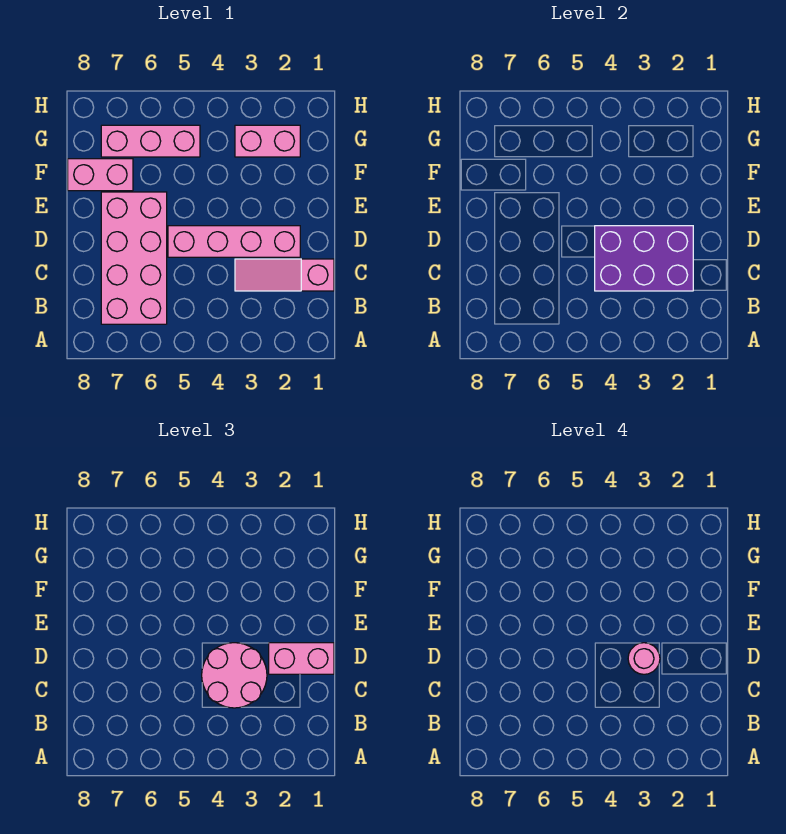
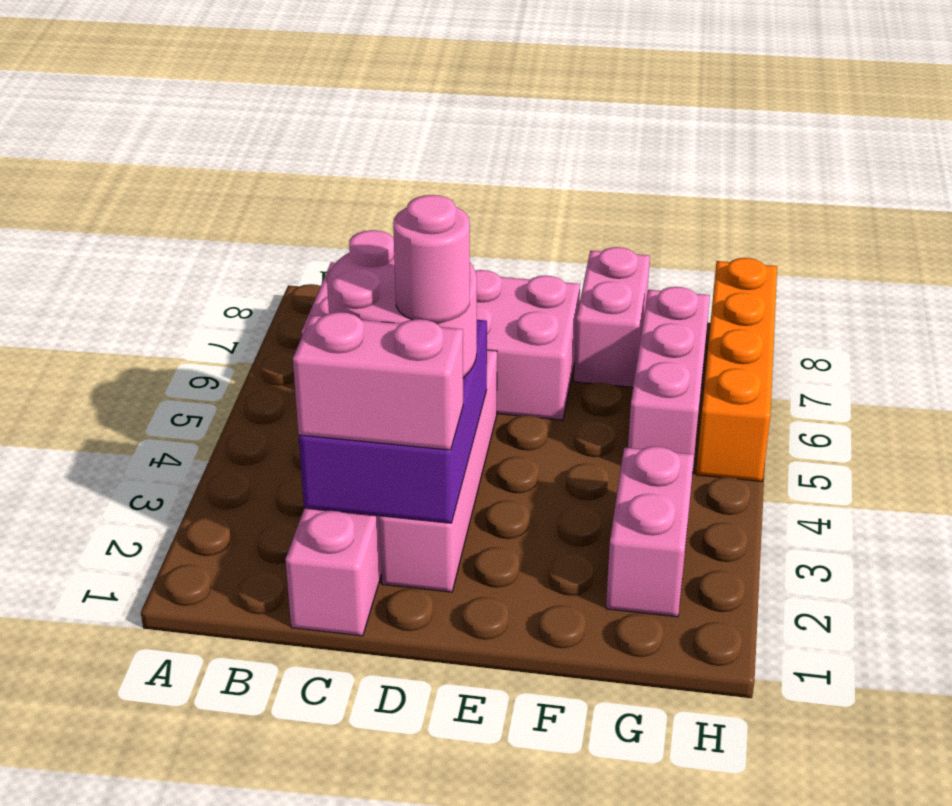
pink 1x2 brick [269,643,334,674] -> pink 1x2 brick turned to [293,312,463,450]
none -> orange 1x4 brick [696,258,777,482]

